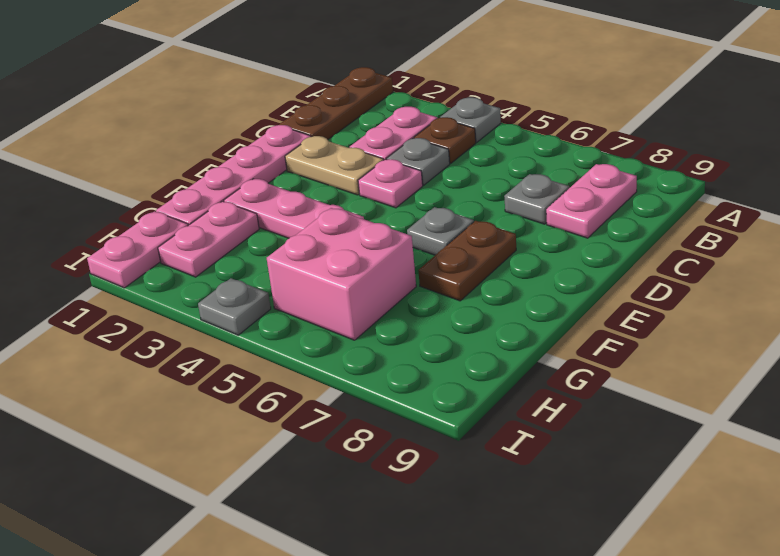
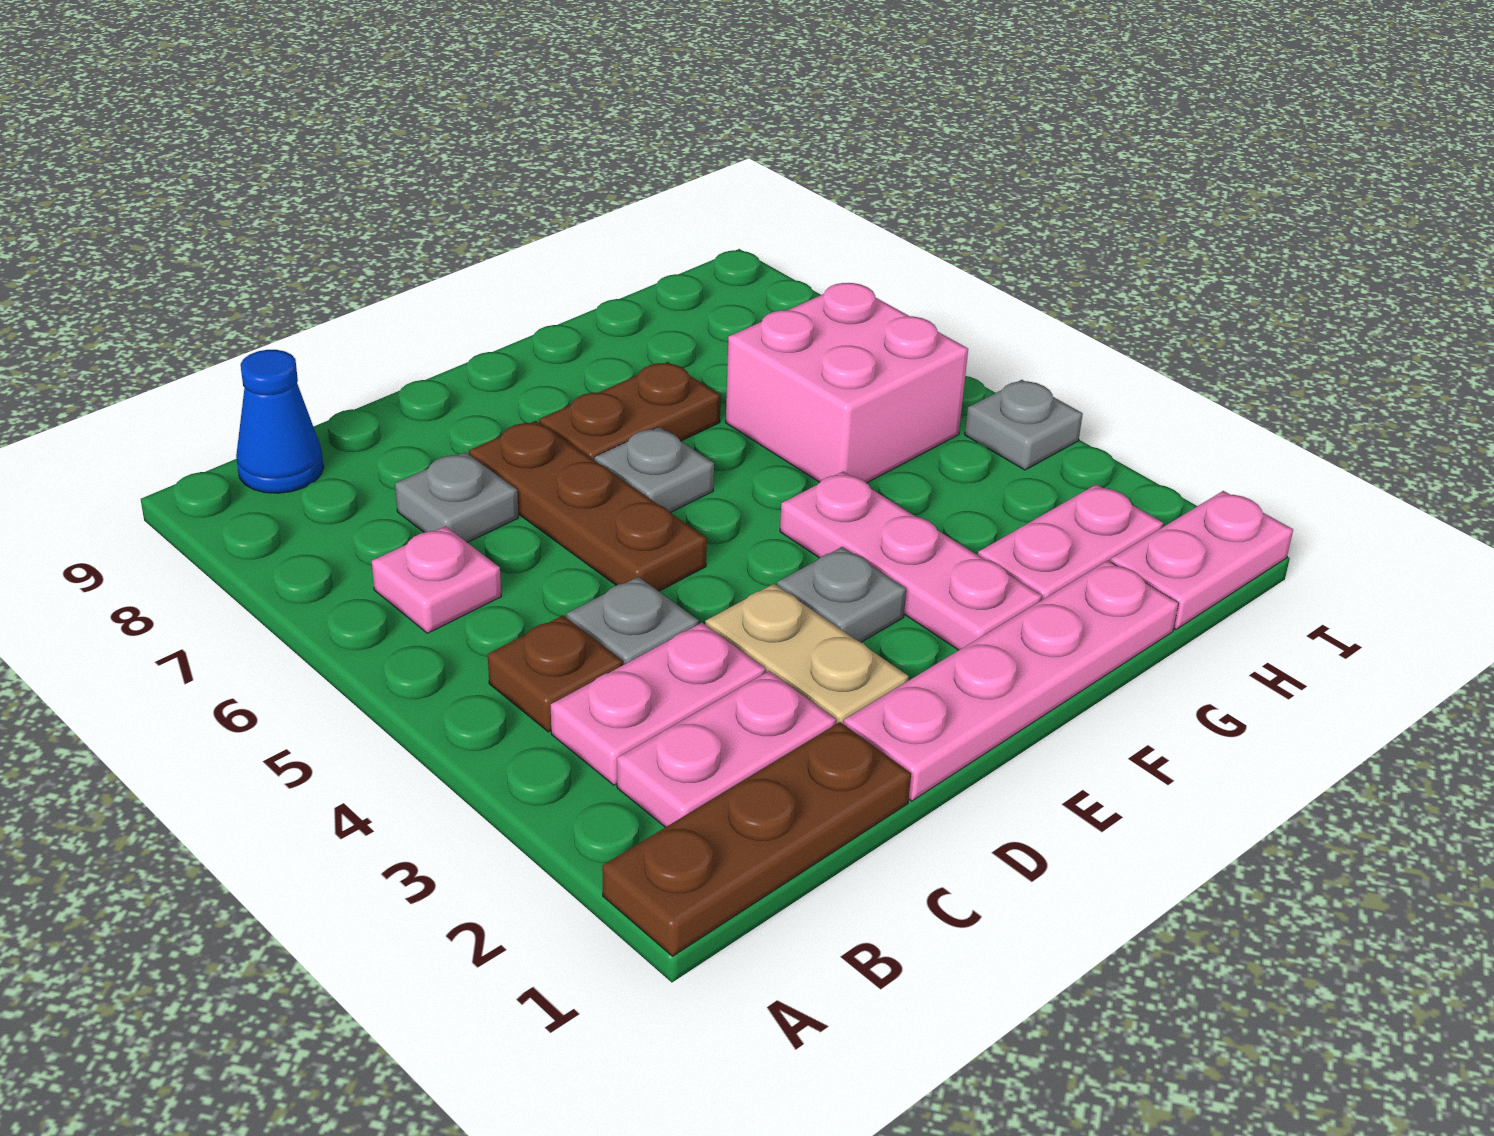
grey 1x1 plate [440,97,501,142] -> grey 1x1 plate moved to [777,547,906,642]
pink 1x2 plate [546,164,637,238] -> pink 1x2 plate moved to [617,671,836,827]
none -> blue 1x1 cone [236,350,323,493]
pink 1x1 plate [358,159,423,208] -> pink 1x1 plate moved to [372,526,501,633]
none -> brown 1x3 plate [469,421,707,591]

